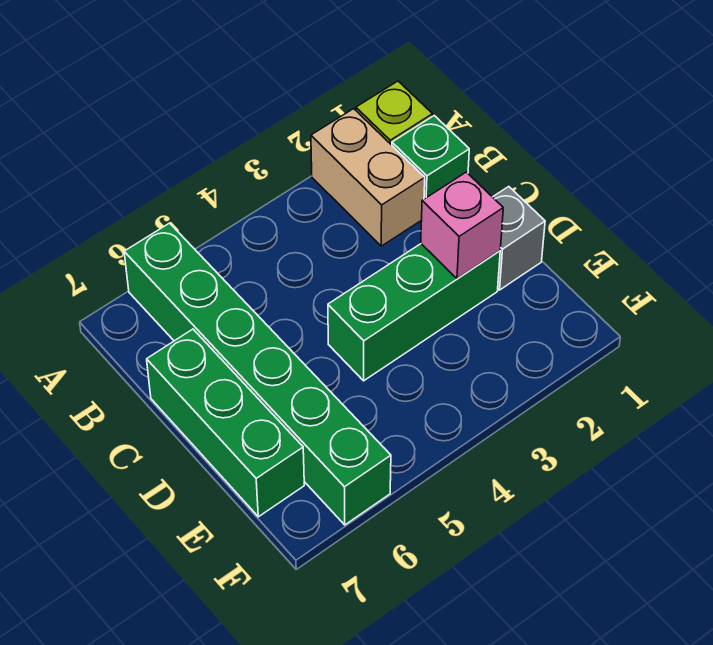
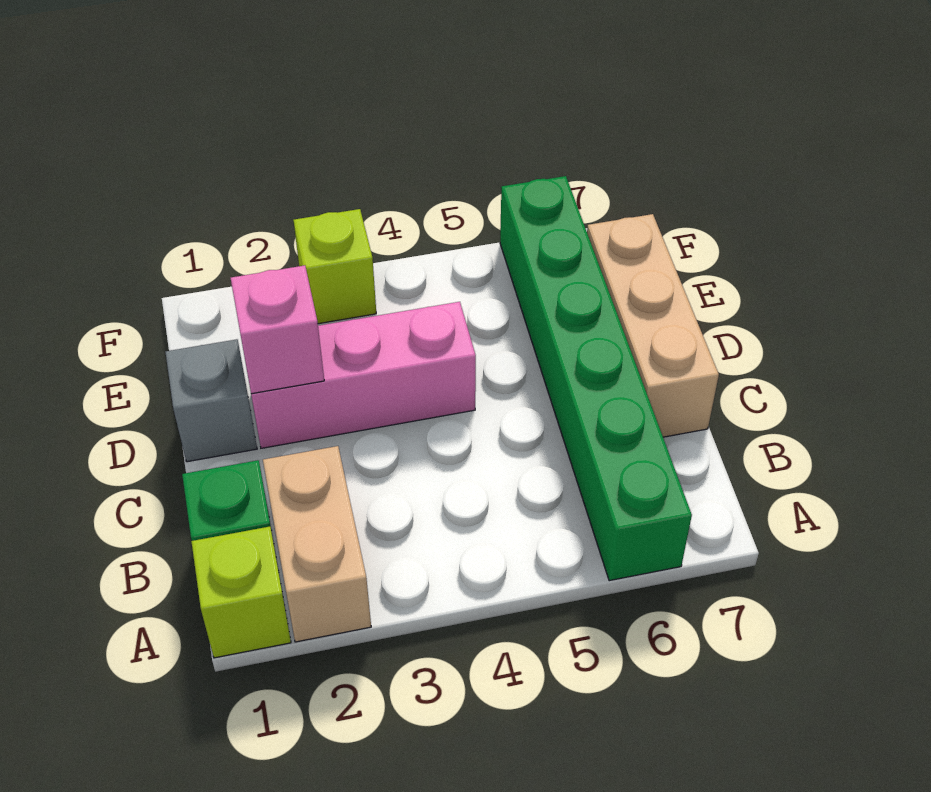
green 1x3 brick [147,329,304,517] -> tan 1x3 brick [587,214,719,437]
green 1x3 brick [328,244,500,381] -> pink 1x3 brick [251,302,476,448]
none -> lime 1x1 brick [293,209,376,324]

